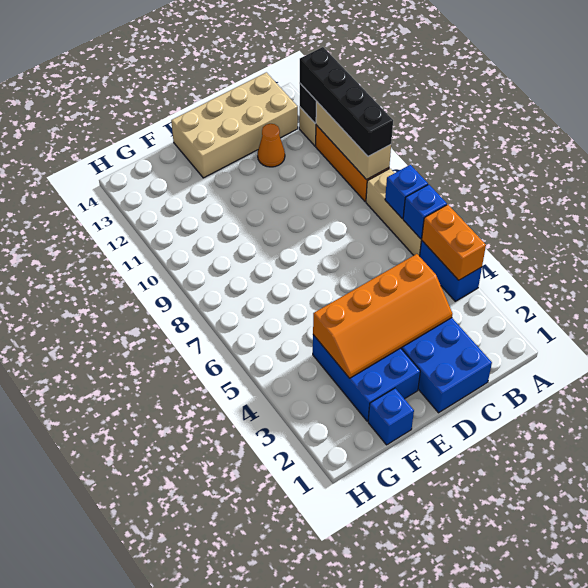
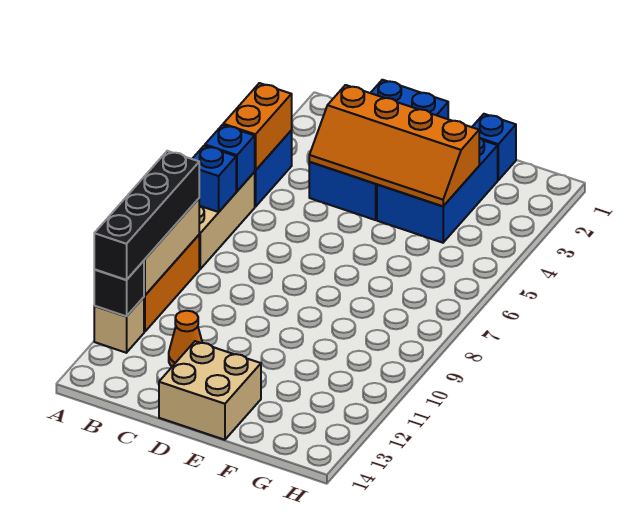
tan 2x4 brick [171,72,298,178] -> tan 2x2 brick [159,341,261,440]
orange 2x4 slope [313,254,453,378] -> orange 2x4 slope turned to [309,85,479,206]

